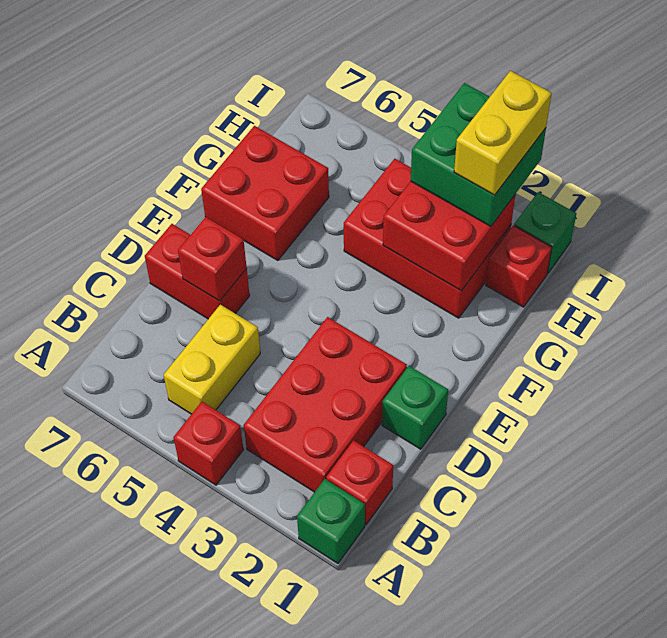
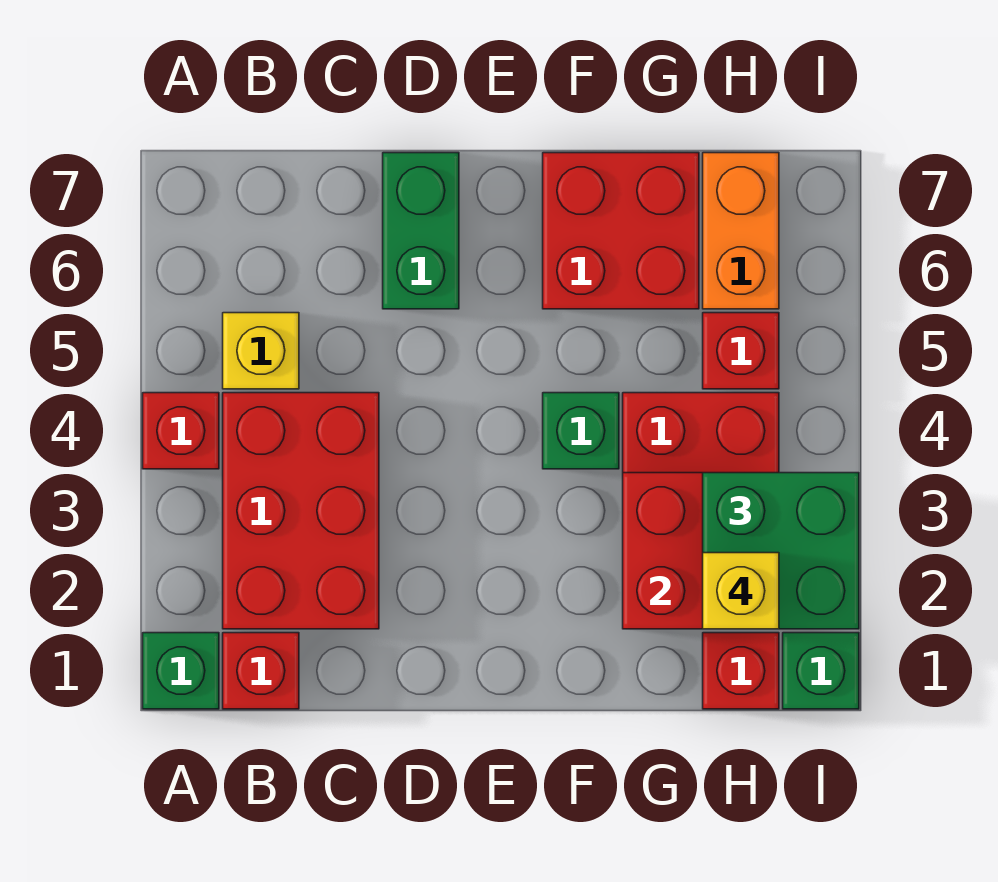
red 2x3 brick [244,317,407,492] -> red 2x3 brick turned to [223,393,379,629]
yellow 1x2 brick [164,305,260,414] -> yellow 1x1 brick [223,313,299,389]
green 1x1 brick [382,366,448,449] -> green 1x1 brick moved to [543,393,619,469]
red 1x2 brick [145,224,250,319] -> green 1x2 brick [383,153,459,309]
red 1x1 brick [178,217,247,301] -> red 1x1 brick moved to [703,313,779,389]
yellow 1x2 brick [454,71,552,195] -> yellow 1x1 brick [703,553,779,629]
none -> orange 1x2 brick [703,153,779,309]

